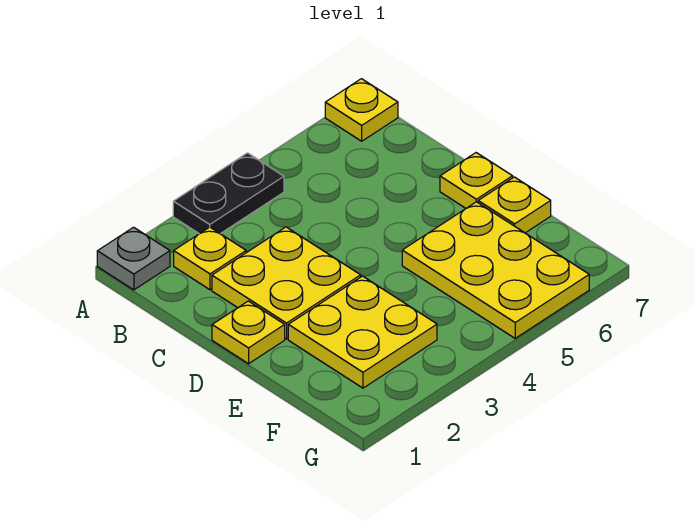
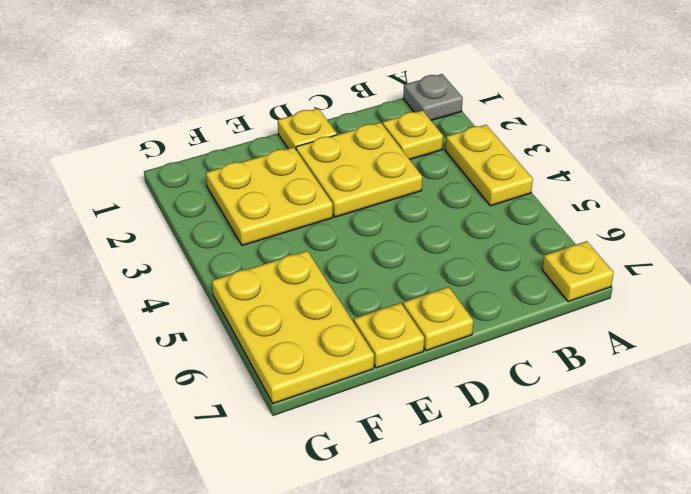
black 1x2 plate [173,153,284,234] -> yellow 1x2 plate [445,125,533,206]
yellow 2x3 plate [402,202,589,338] -> yellow 2x3 plate turned to [212,251,374,404]

